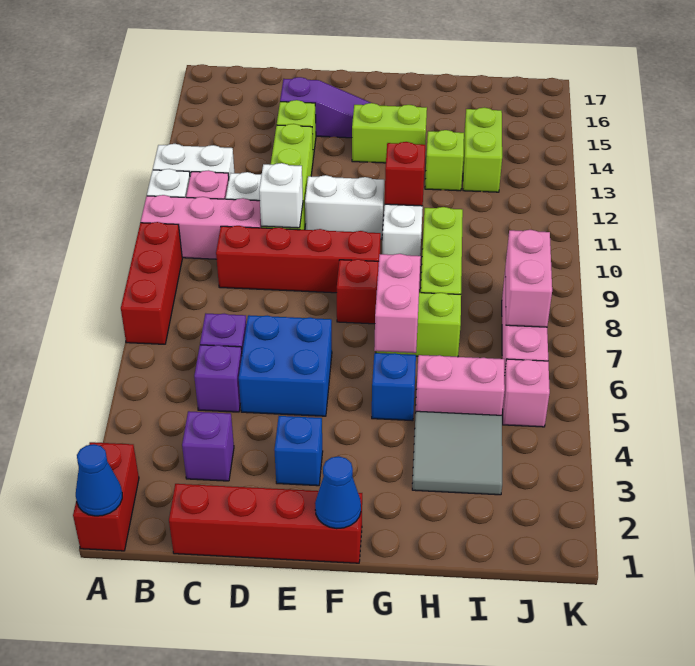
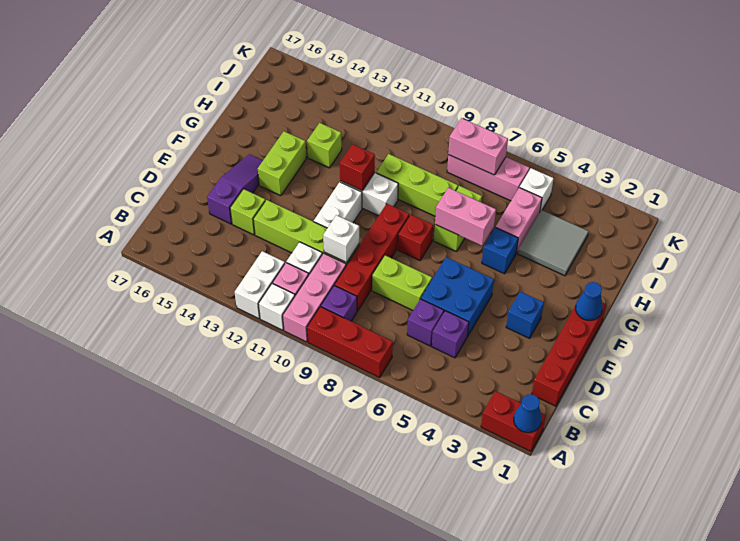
purple 1x1 brick [182,411,234,481] -> purple 1x1 brick moved to [321,286,357,321]
lime 1x2 brick [463,108,502,192] -> lime 1x2 brick moved to [372,255,432,310]
pink 1x1 brick [503,359,550,427] -> white 1x1 brick [520,168,554,211]

